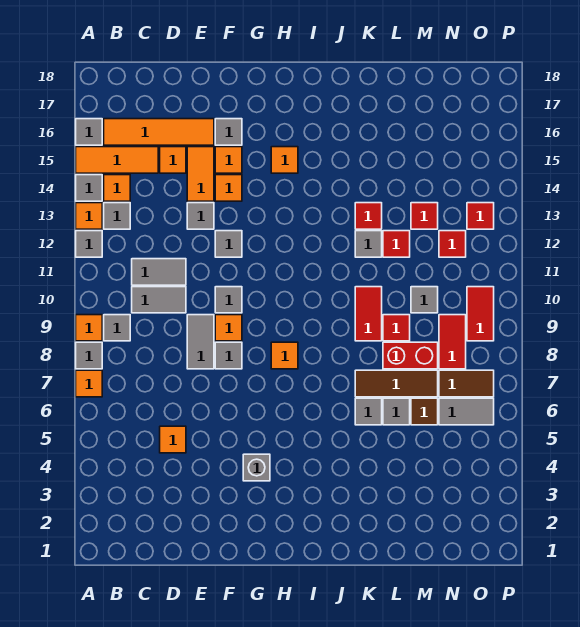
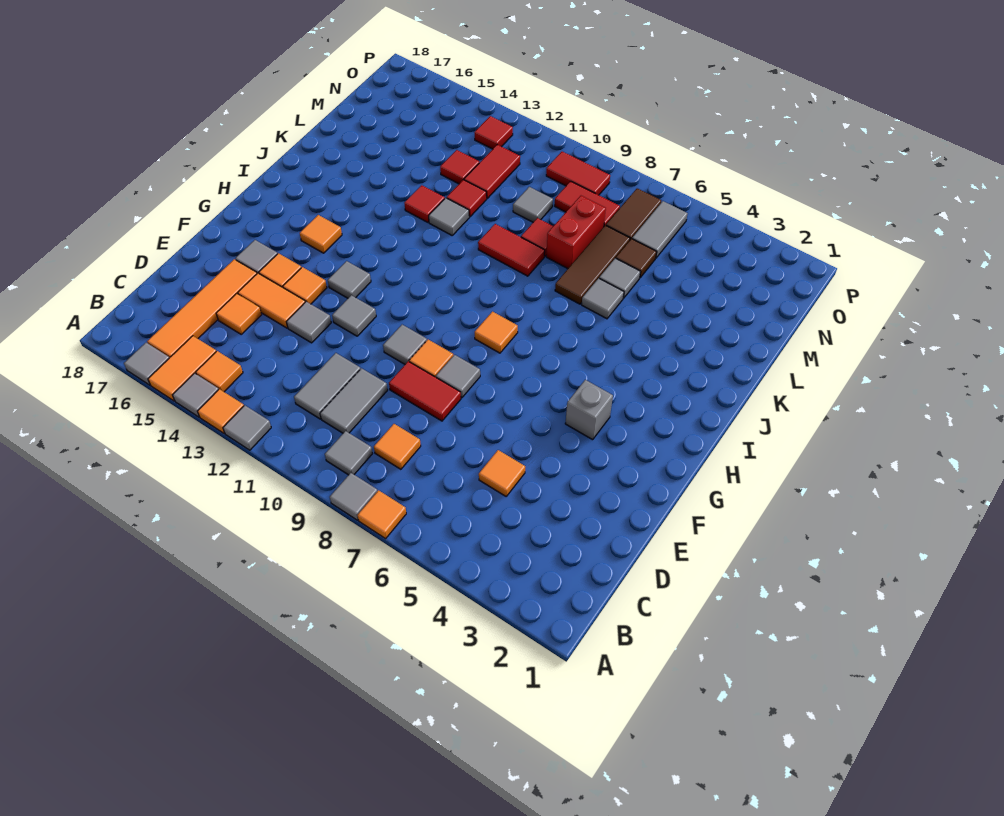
orange 1x1 tile [76,315,102,341] -> orange 1x1 tile moved to [374,424,421,469]
orange 1x3 tile [76,147,158,173] -> orange 1x2 tile [148,336,216,401]
grey 1x1 tile [104,203,130,229] -> grey 1x1 tile moved to [328,261,371,298]
grey 1x2 tile [187,315,214,369] -> red 1x2 tile [389,361,461,421]
red 1x1 tile [439,231,466,257] -> red 1x2 tile [464,145,520,198]

